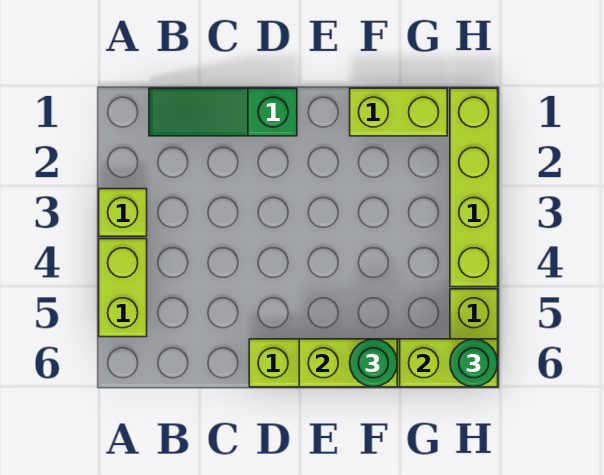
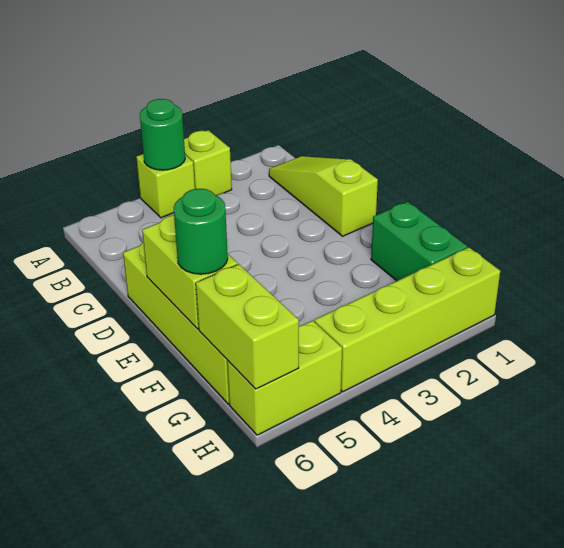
lime 1x2 brick [99,239,147,337] -> lime 1x1 brick [136,154,195,218]
green 1x3 slope [149,88,297,136] -> lime 1x3 slope [269,156,378,236]
lime 1x2 brick [350,88,447,136] -> green 1x2 brick [371,202,467,281]
green 1x1 round brick [450,339,498,387] -> green 1x1 round brick moved to [140,99,185,170]

